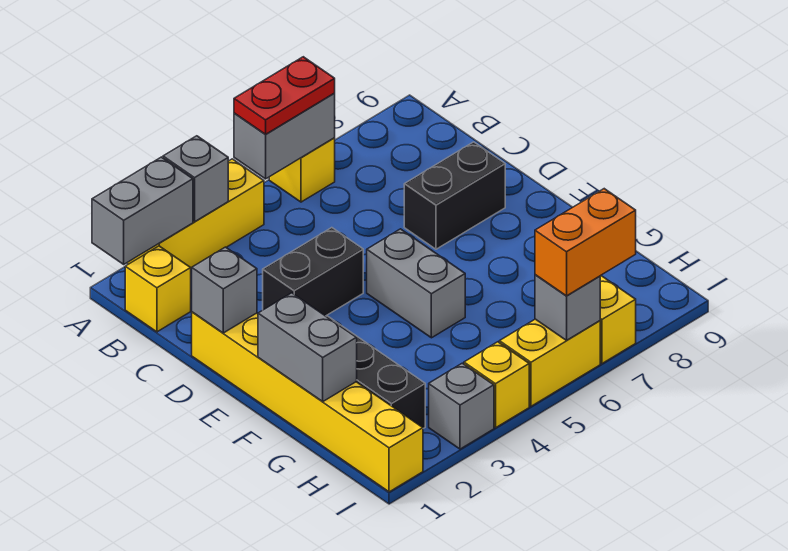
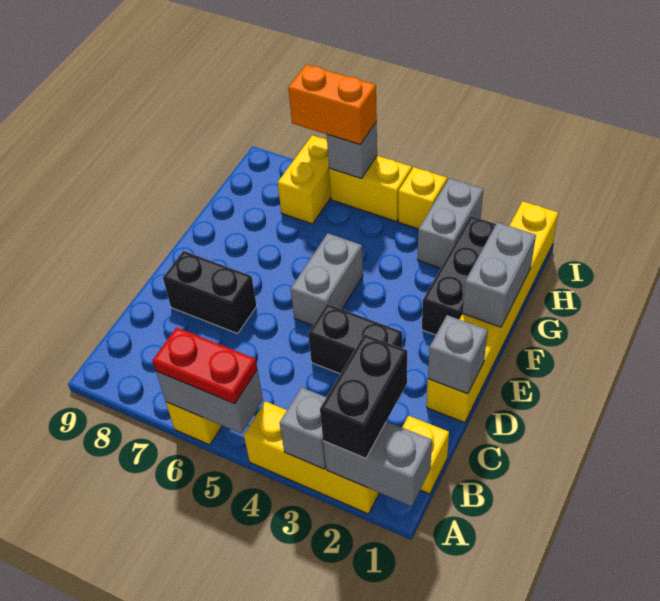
none -> black 1x2 brick [320,334,407,458]
grey 1x1 brick [429,363,494,449] -> grey 1x2 brick [417,178,483,268]

